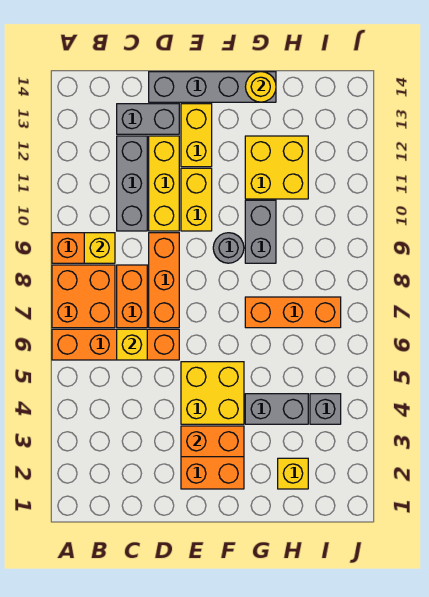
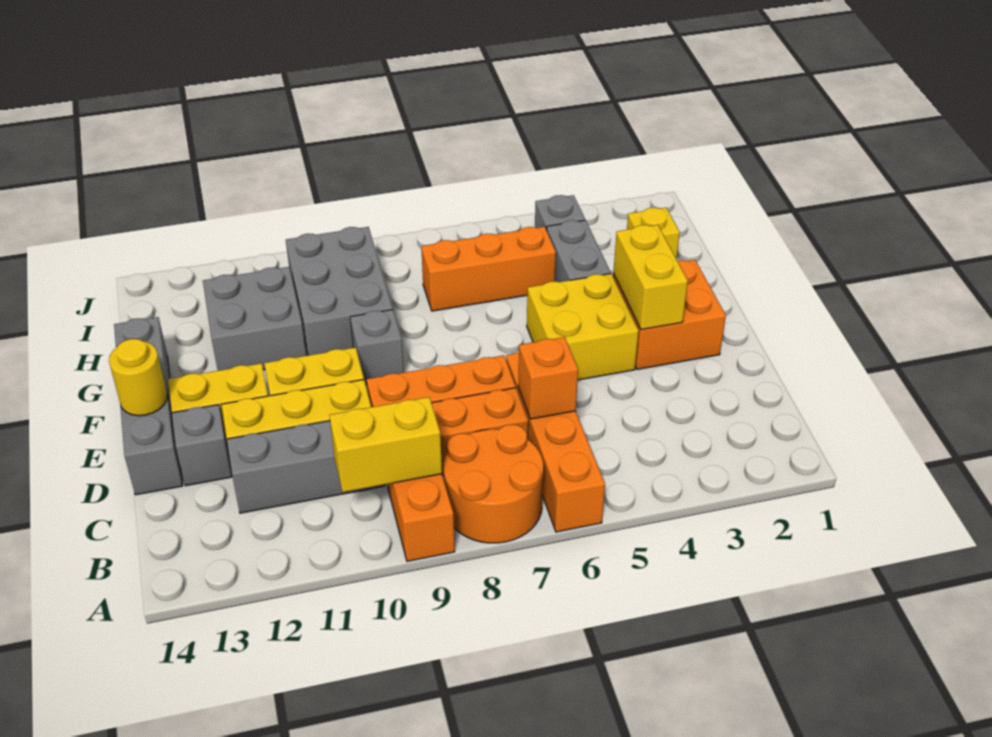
orange 2x2 brick [52,265,115,328] -> orange 2x2 round brick [444,425,543,543]
yellow 1x1 brick [84,233,115,263] -> yellow 1x2 brick [329,397,442,492]
yellow 1x1 brick [117,329,147,360] -> orange 1x1 brick [518,337,578,419]
grey 1x2 brick [117,104,179,134] -> grey 1x1 brick [172,405,232,486]
orange 1x2 brick [181,426,244,457] -> yellow 1x2 brick [613,225,688,330]
grey 1x1 round brick [213,233,244,263] -> grey 1x1 brick [350,310,404,384]
orange 1x3 brick [245,297,341,328] -> orange 1x3 brick turned to [421,227,556,311]
grey 1x2 brick [245,200,276,263] -> grey 2x3 brick [286,227,393,355]
yellow 2x2 brick [245,136,308,199] -> grey 2x2 brick [203,267,306,371]
yellow 1x1 round brick [246,72,276,102] -> yellow 1x1 round brick moved to [109,339,167,416]

